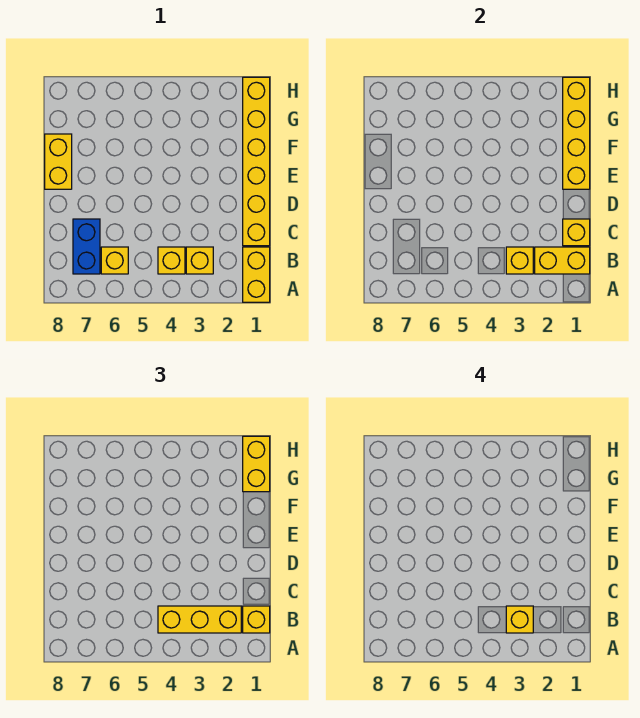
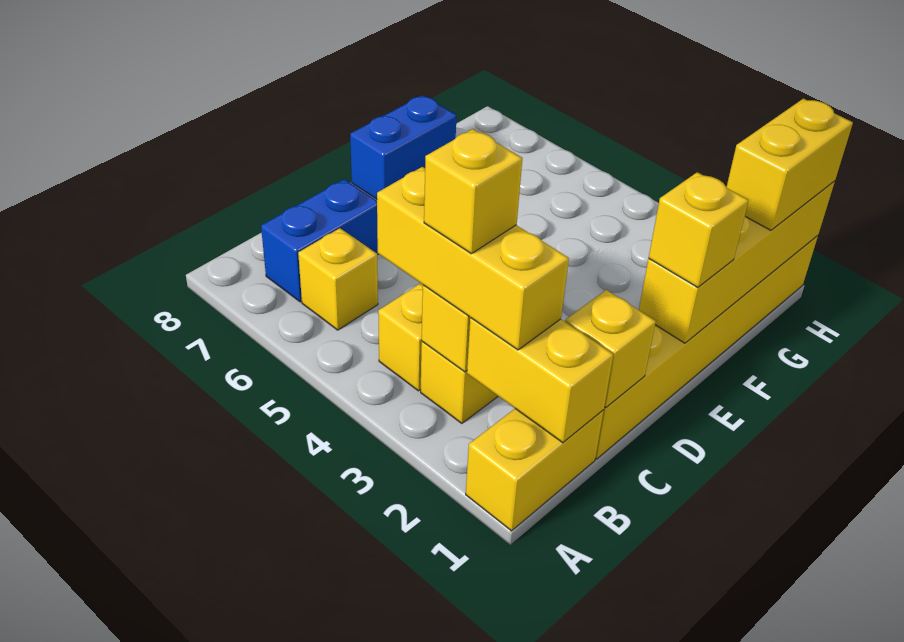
yellow 1x1 brick [243,606,270,633] -> yellow 1x1 brick moved to [649,172,749,288]
yellow 1x2 brick [45,134,72,189] -> blue 1x2 brick [350,95,457,199]

